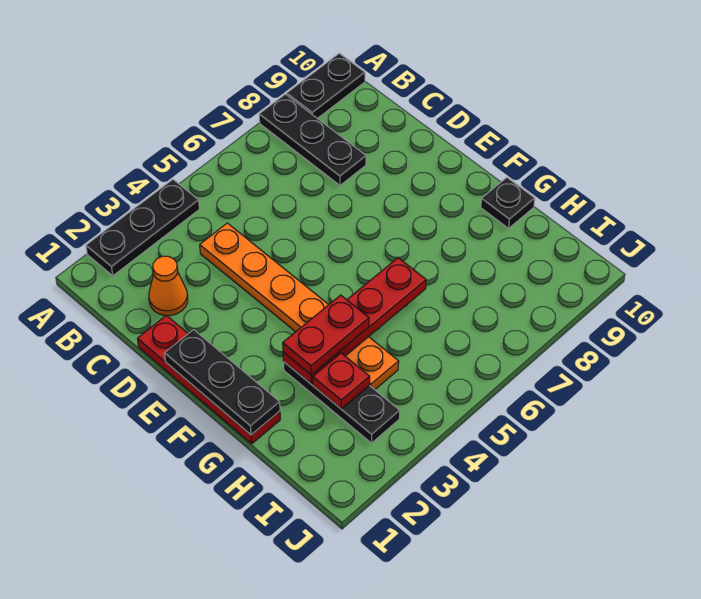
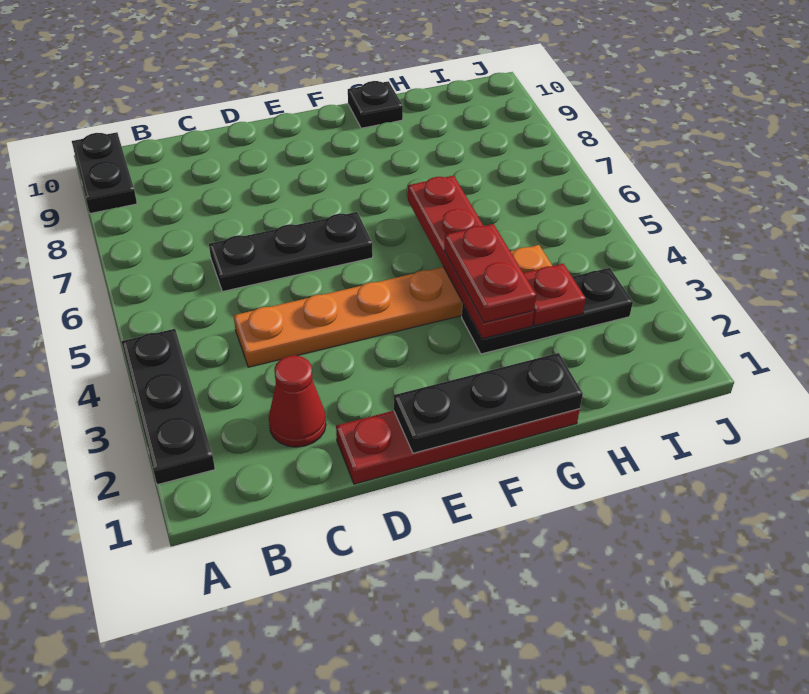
black 1x3 plate [259,94,366,185] -> black 1x3 plate moved to [209,212,373,292]
orange 1x1 cone [149,256,188,316] -> red 1x1 cone [269,356,326,447]

